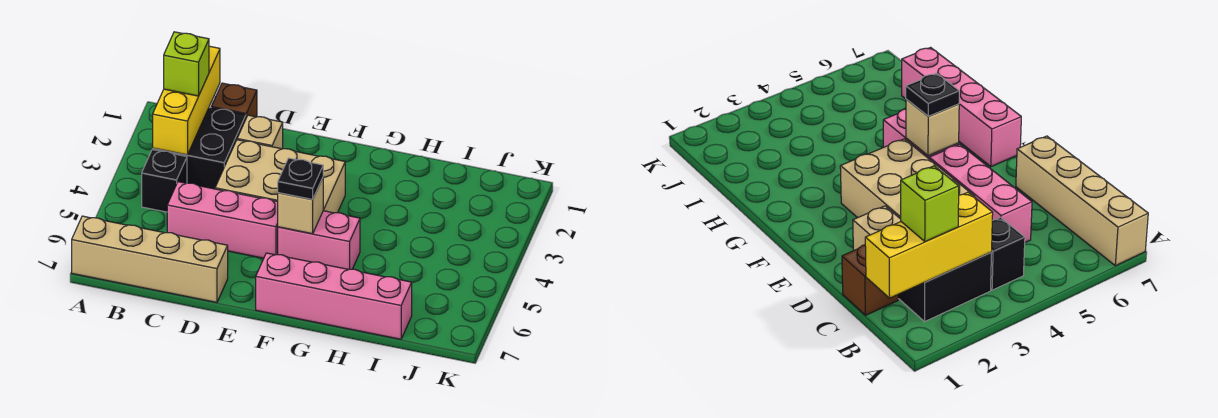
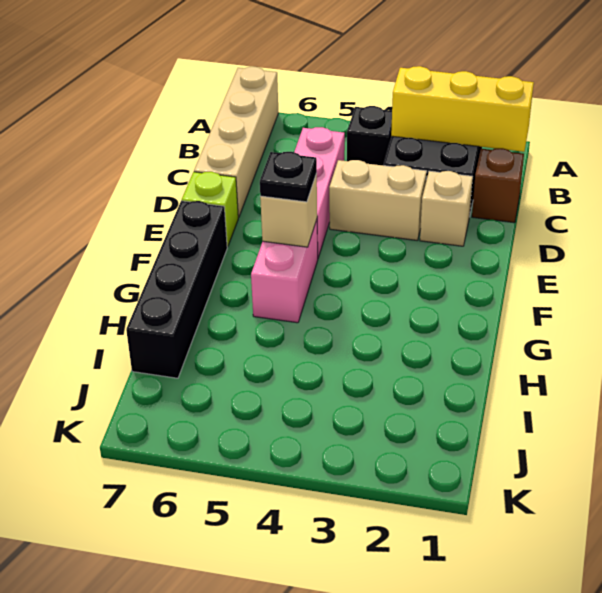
lime 1x1 brick [164,32,209,96] -> lime 1x1 brick moved to [182,172,238,247]
tan 2x3 brick [215,140,345,213] -> tan 1x2 brick [329,160,427,241]
pink 1x4 brick [256,253,412,339] -> black 1x4 brick [126,201,227,378]

